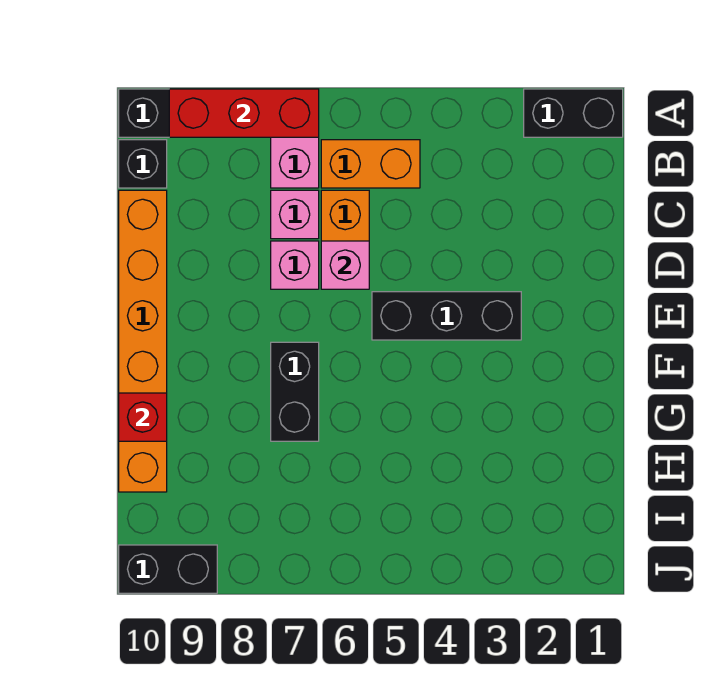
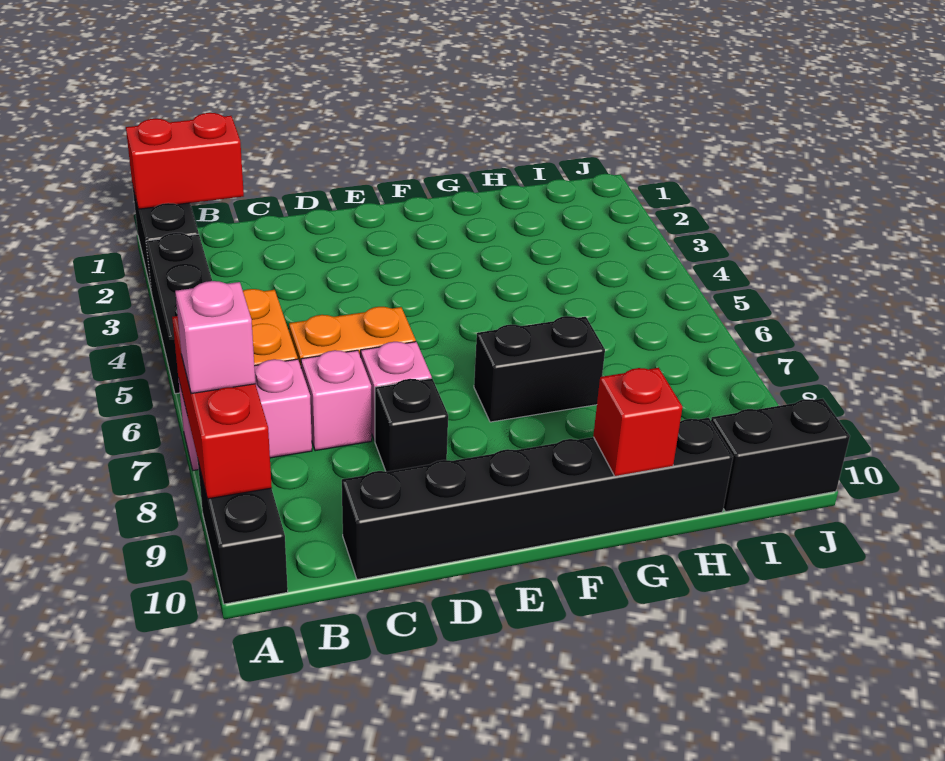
none -> red 1x2 brick [126,113,244,209]
black 1x1 brick [119,140,167,188] -> black 1x1 brick moved to [375,378,448,472]
orange 1x6 brick [119,190,167,492] -> black 1x6 brick [342,418,733,580]
pink 1x1 brick [321,241,369,289] -> pink 1x1 brick moved to [175,281,255,394]
black 1x3 brick [372,292,521,340] -> black 1x3 brick moved to [146,233,212,394]
black 1x2 brick [119,545,217,593] -> black 1x2 brick turned to [711,399,850,512]

